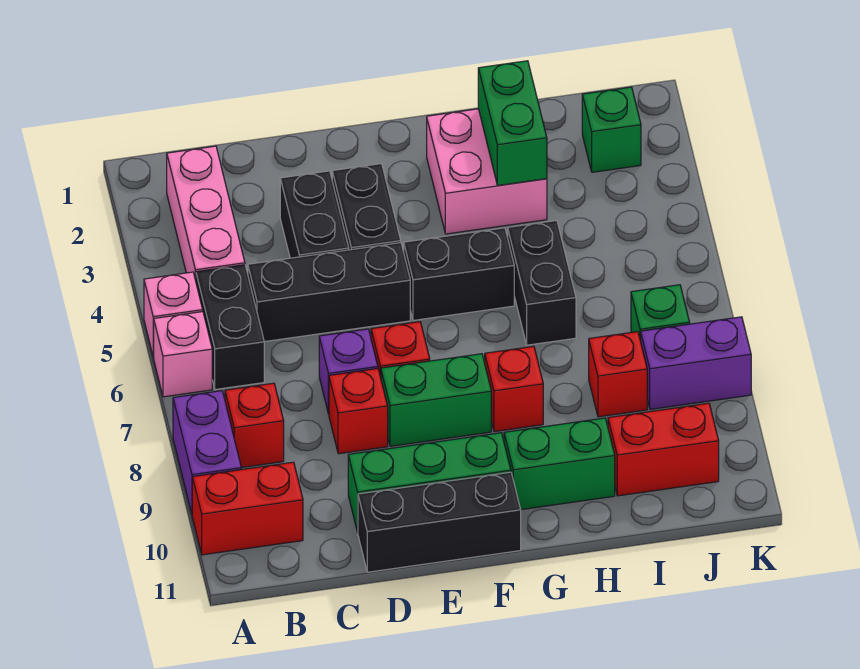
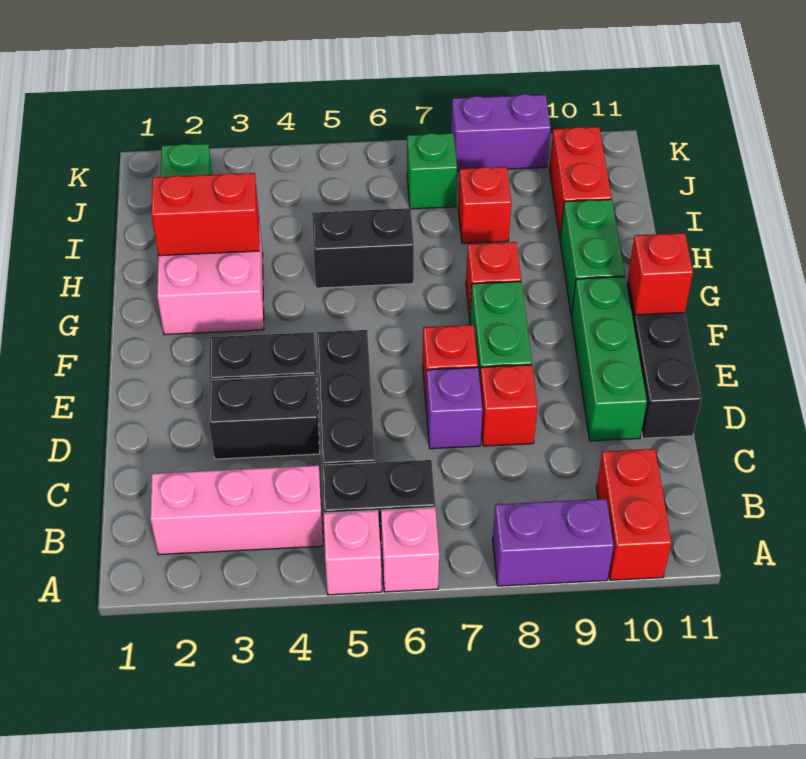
red 1x1 brick [225,383,284,468] -> red 1x1 brick moved to [628,233,693,315]
black 1x2 brick [404,228,514,320] -> none
green 1x2 brick [478,61,547,185] -> red 1x2 brick [151,173,259,256]
purple 1x2 brick [641,317,751,409] -> purple 1x2 brick turned to [451,94,551,171]

